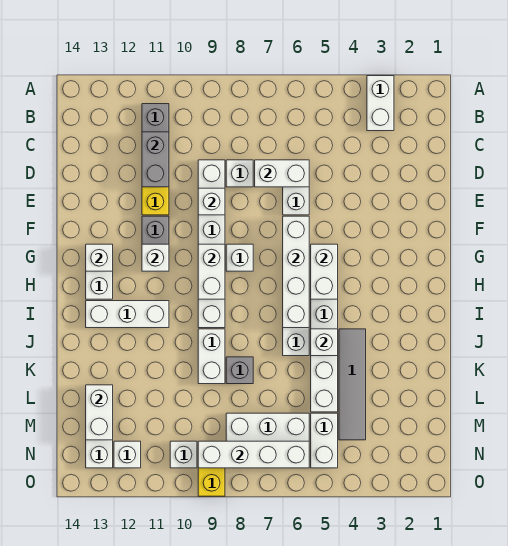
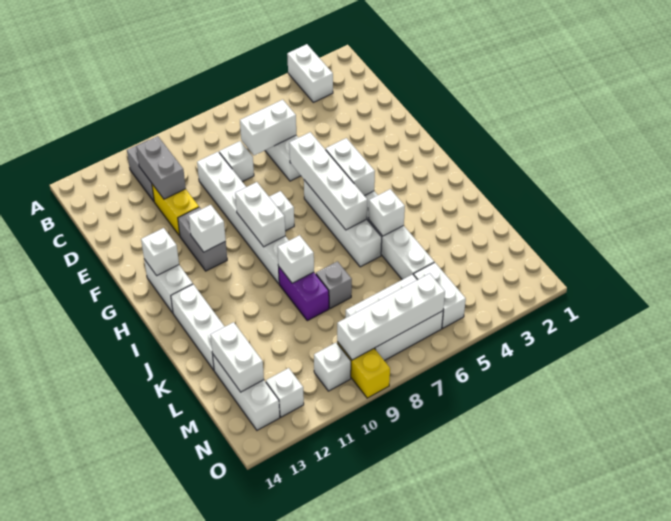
white 1x1 brick [198,188,225,215] -> white 1x1 brick moved to [278,235,314,283]
white 1x3 brick [86,301,169,328] -> white 1x3 brick turned to [171,284,225,370]
grey 1x4 tile [339,329,366,440] -> none
white 1x2 brick [198,329,225,384] -> purple 1x2 brick [279,267,329,321]

